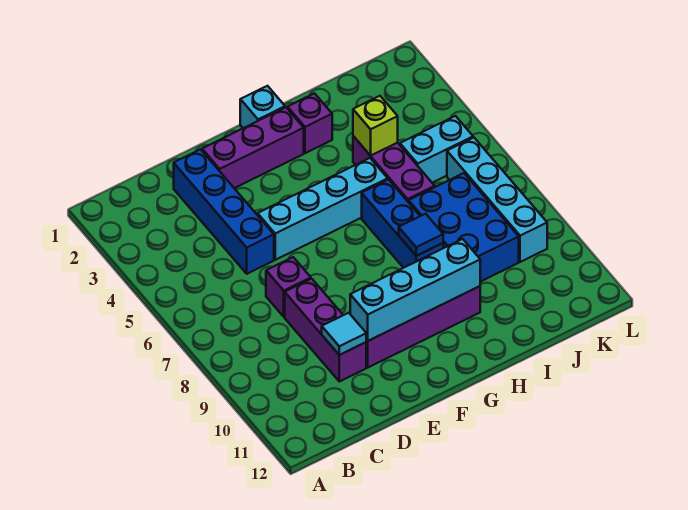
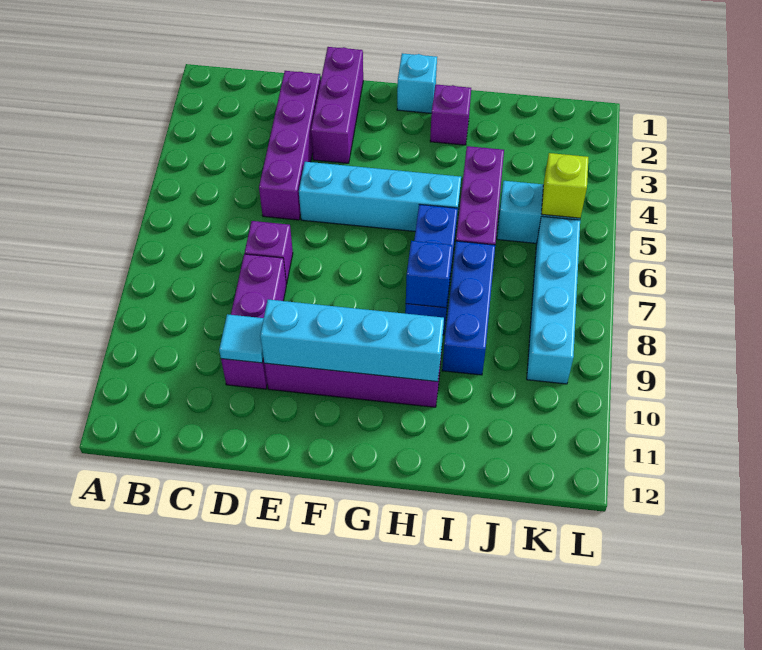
blue 1x4 brick [174,149,274,274] -> purple 1x4 brick [259,71,321,220]
purple 1x3 brick [202,107,304,188] -> purple 1x3 brick turned to [311,47,363,163]
blue 1x1 tile [399,214,443,256] -> blue 1x1 brick [406,241,452,308]
lime 1x1 brick [353,96,398,156] -> lime 1x1 brick moved to [542,153,588,218]
blue 2x3 brick [409,173,519,282] -> blue 1x3 brick [442,241,495,375]

